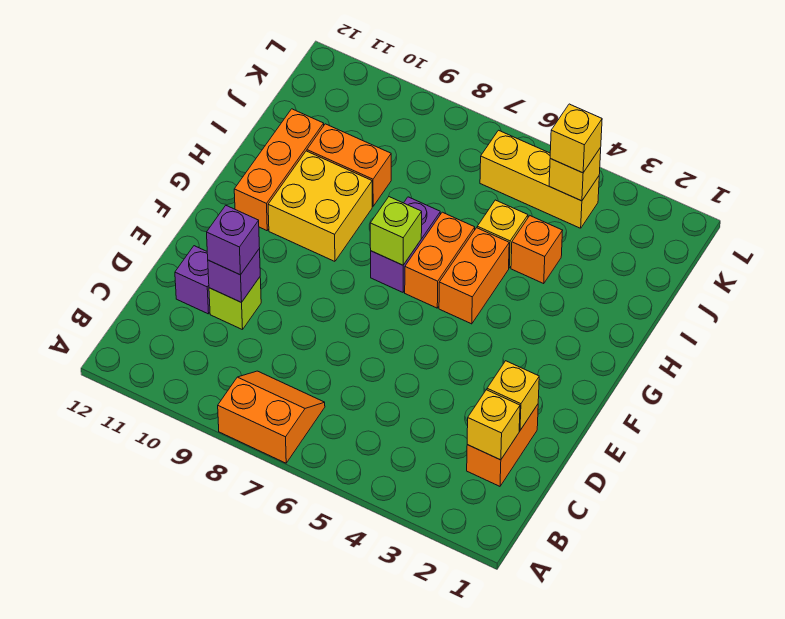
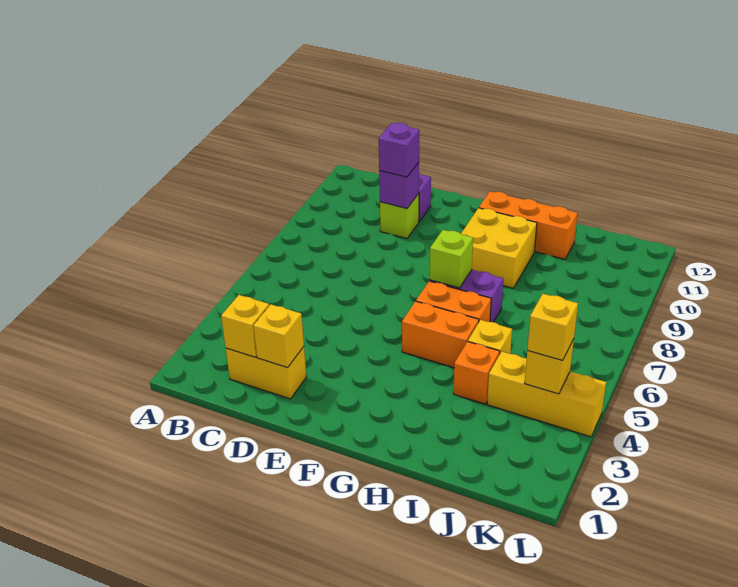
orange 2x2 slope [218,371,325,463] -> none
orange 1x2 brick [467,404,538,486] -> yellow 1x2 brick [226,347,306,399]
orange 1x2 brick [307,124,391,206] -> none
yellow 1x3 brick [480,130,599,228] -> yellow 1x3 brick turned to [487,352,606,437]

